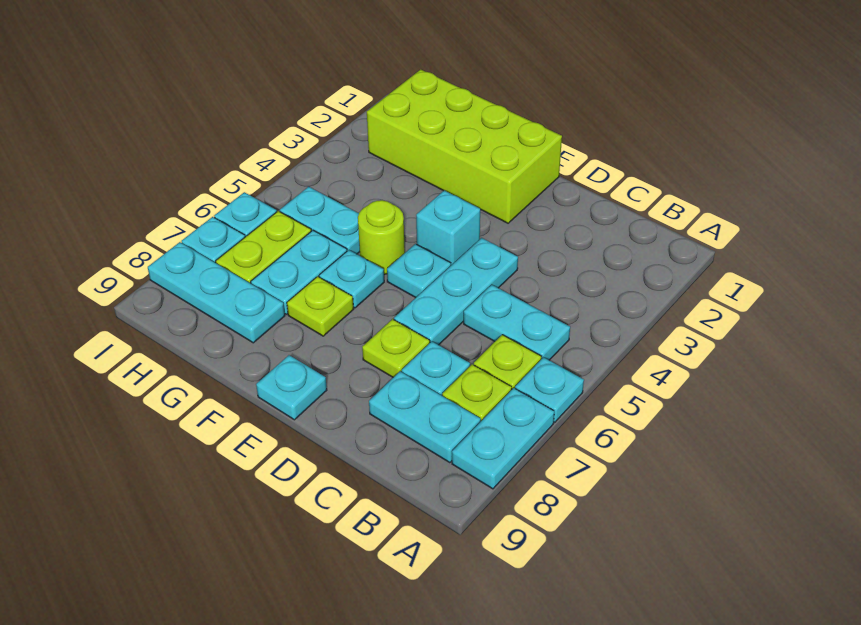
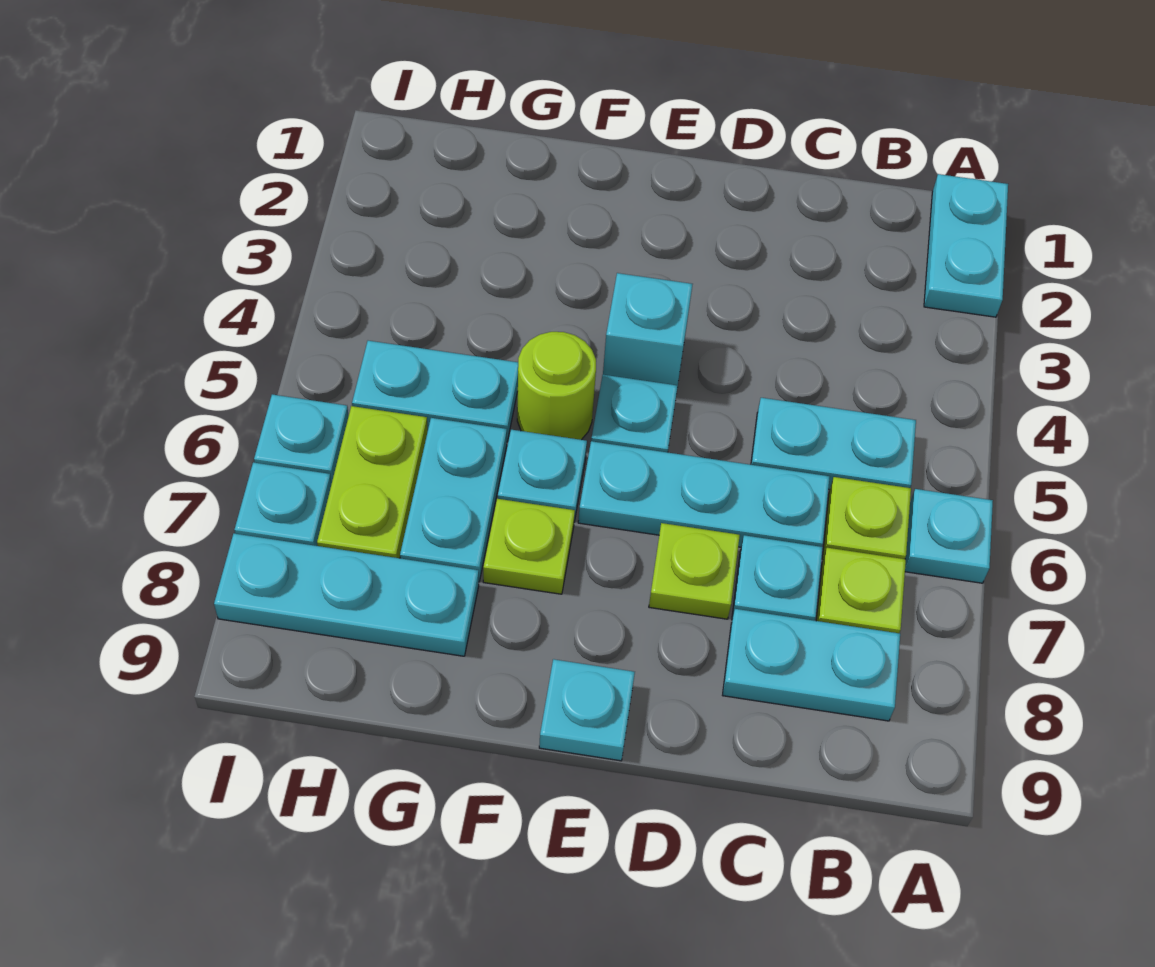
cyan 1x2 plate [452,388,554,489] -> cyan 1x2 plate moved to [924,174,1008,317]
cyan 1x3 plate [394,238,518,345] -> cyan 1x3 plate turned to [578,441,830,547]
lime 2x4 brick [367,70,562,223] -> none

